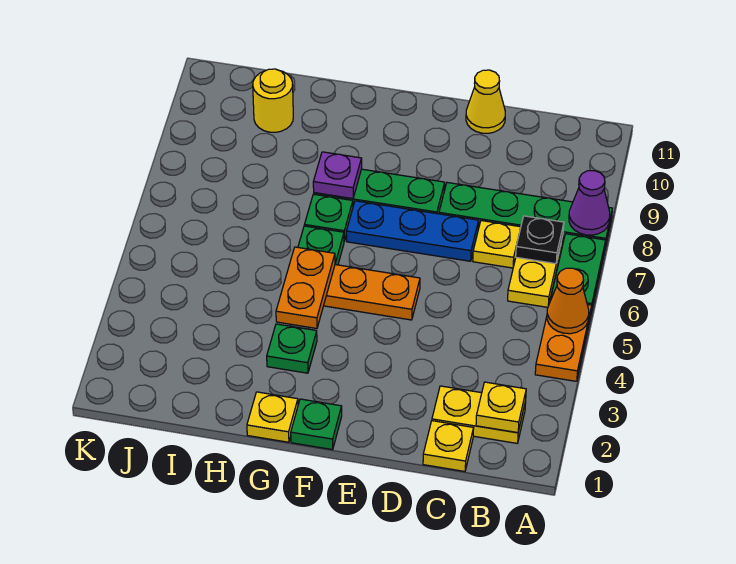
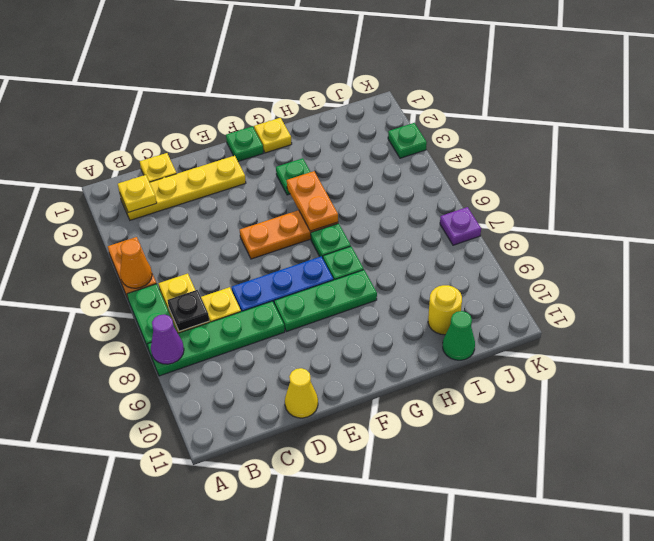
yellow 1x2 plate [432,386,526,443] -> yellow 1x4 plate [120,156,246,220]
purple 1x1 plate [313,152,362,199] -> purple 1x1 plate moved to [440,207,481,245]
none -> green 1x1 cone [443,311,475,360]
none -> green 1x1 plate [388,123,427,158]

